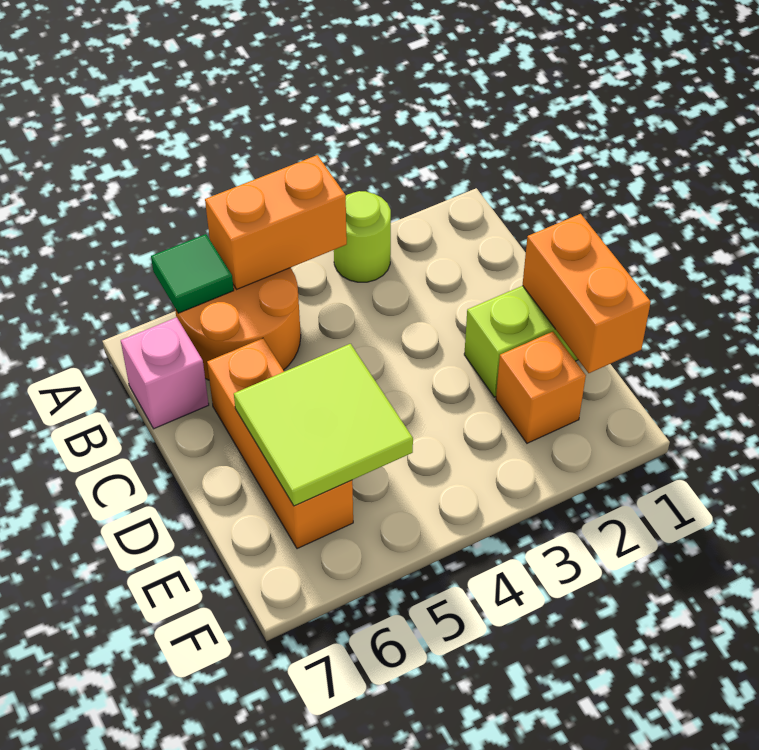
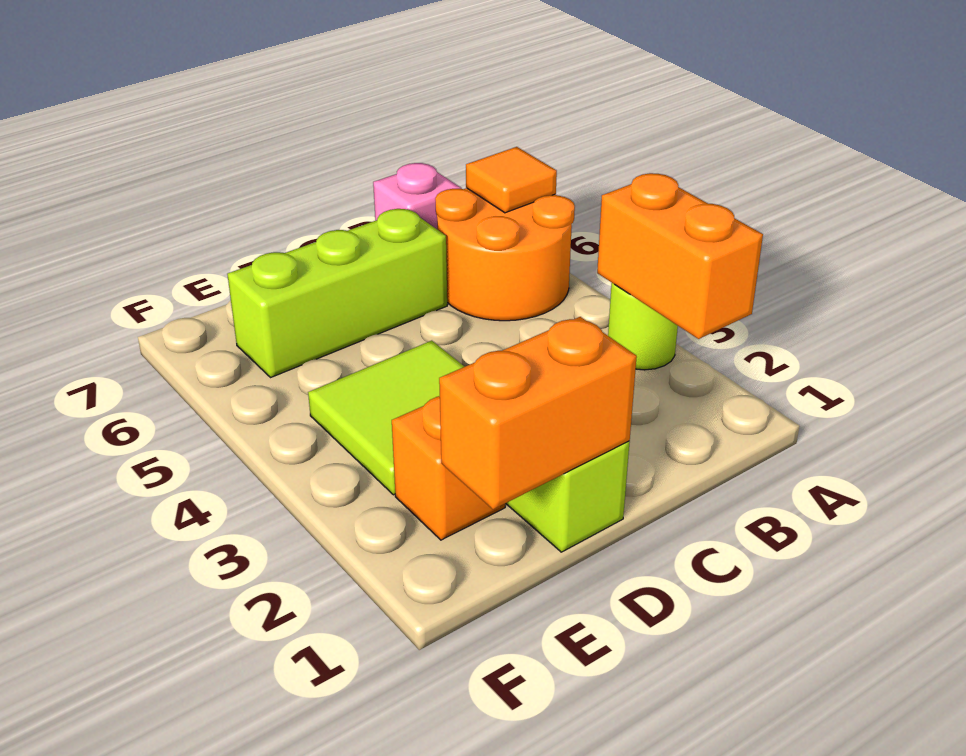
orange 1x2 brick [205,155,347,289] -> orange 1x2 brick moved to [597,173,763,339]
green 1x1 tile [151,234,234,313] -> orange 1x1 tile [466,147,557,213]
orange 1x3 brick [207,338,353,549] -> lime 1x3 brick [227,209,447,378]
lime 2x2 tile [234,344,413,506] -> lime 2x2 tile moved to [308,341,465,495]

